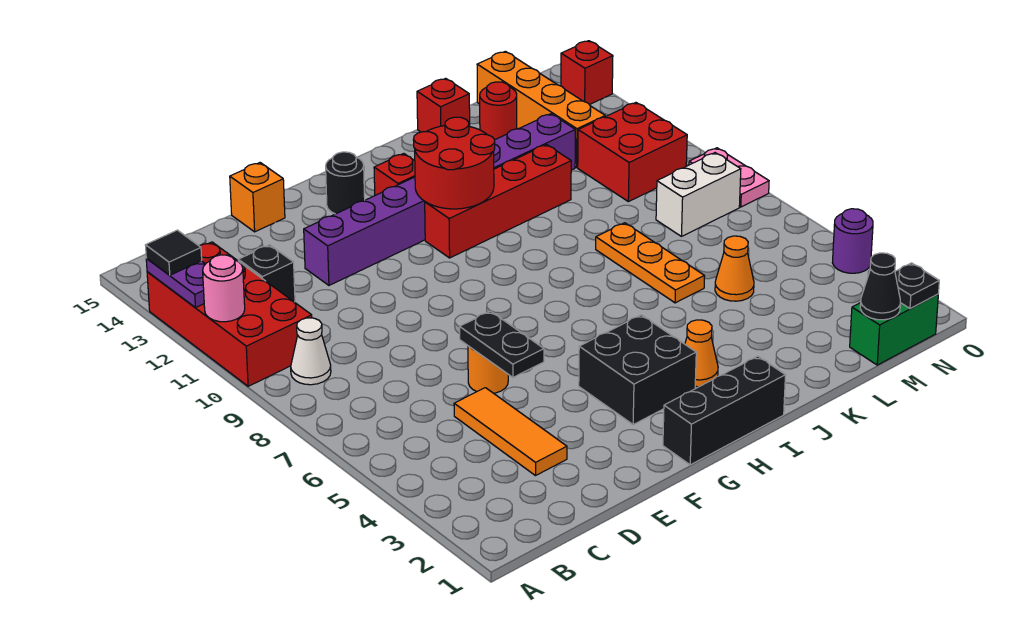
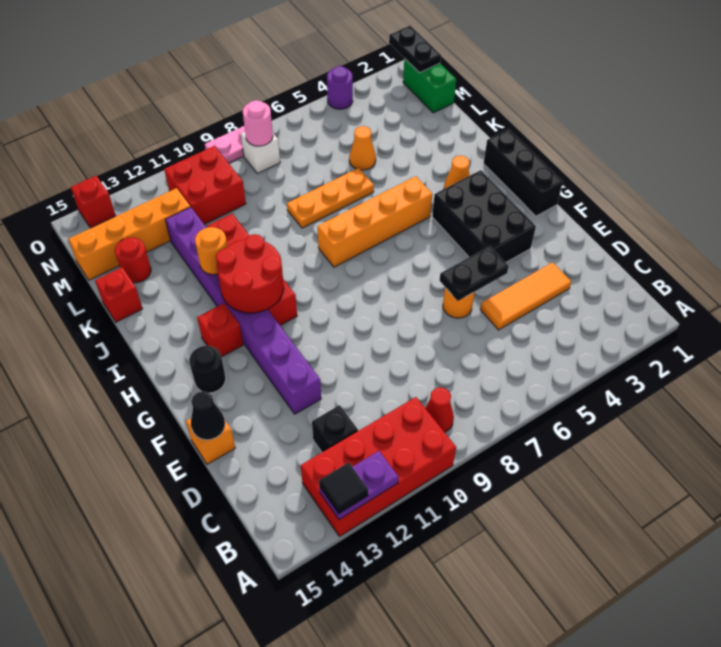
pink 1x1 round brick [203,255,245,322] -> pink 1x1 round brick moved to [243,100,273,146]
white 1x1 cone [291,318,331,385] -> red 1x1 cone [425,387,454,432]
black 2x2 brick [579,315,696,424] -> black 2x3 brick [432,170,536,263]
none -> orange 1x4 brick [317,176,432,267]
none -> orange 1x1 round brick [195,227,227,275]
black 1x1 cone [860,253,900,320] -> black 1x1 cone moved to [191,391,225,440]
white 1x2 brick [656,153,741,236] -> white 1x1 brick [241,132,280,174]
black 1x1 plate [895,263,939,308] -> black 1x2 plate [389,26,441,73]

